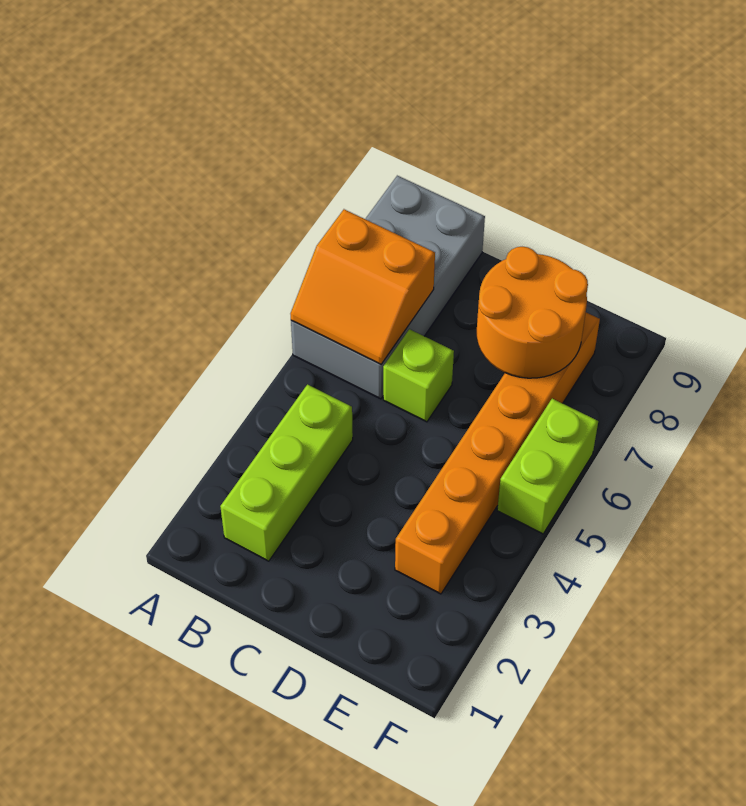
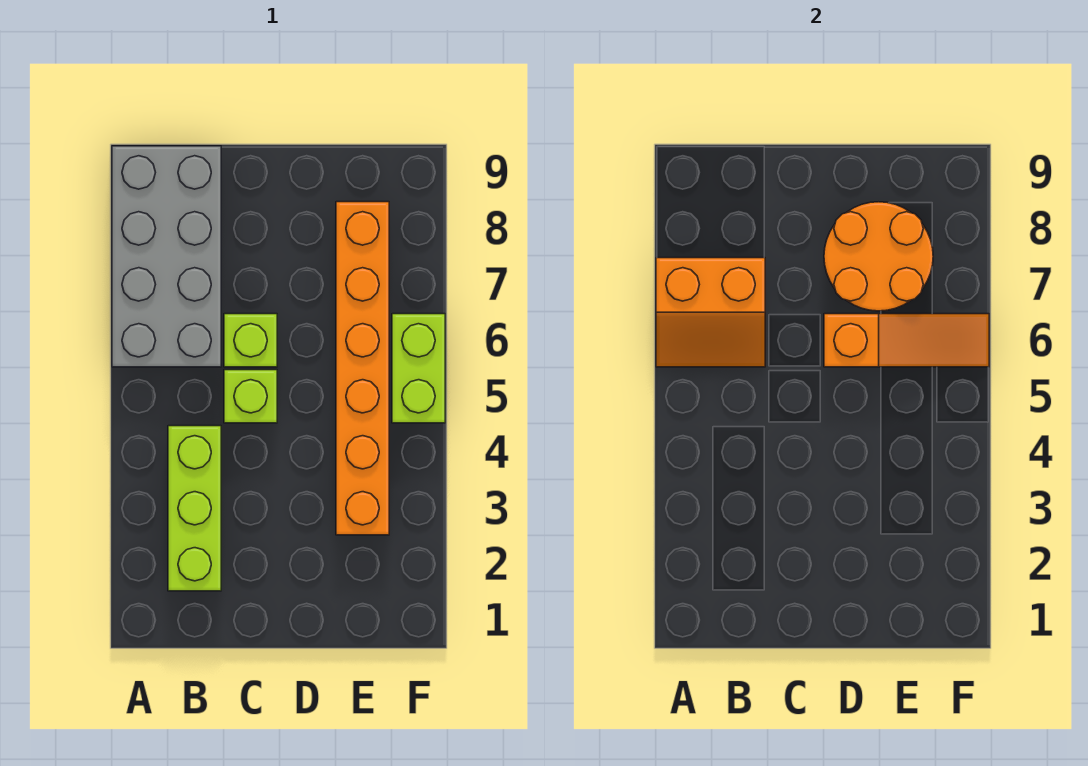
none -> lime 1x1 brick [224,370,277,423]
none -> orange 1x3 slope [824,314,989,367]

